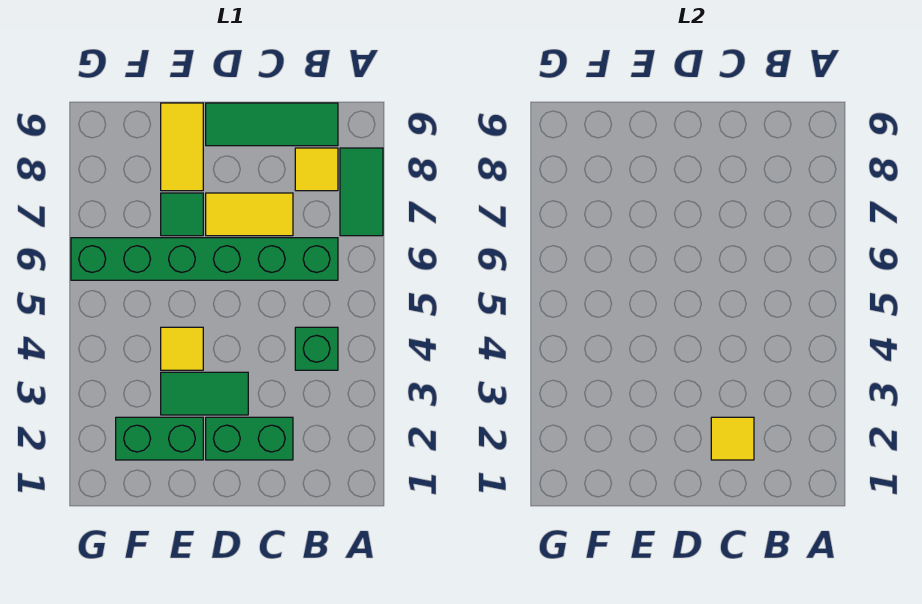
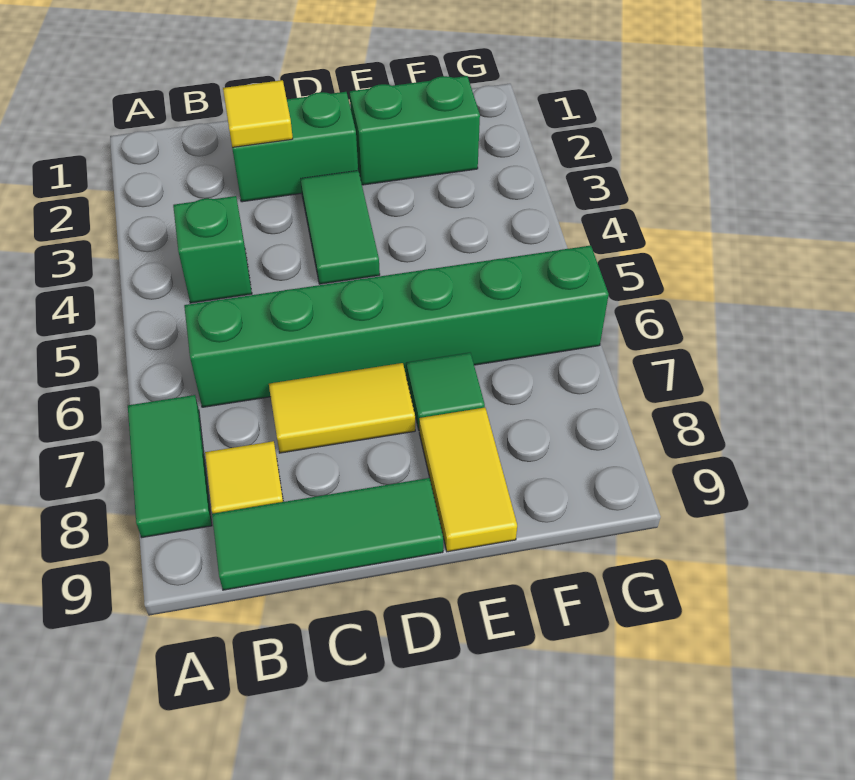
green 1x2 tile [161,372,248,415] -> green 1x2 tile turned to [301,170,380,284]
yellow 1x1 tile [161,327,203,370] -> none

